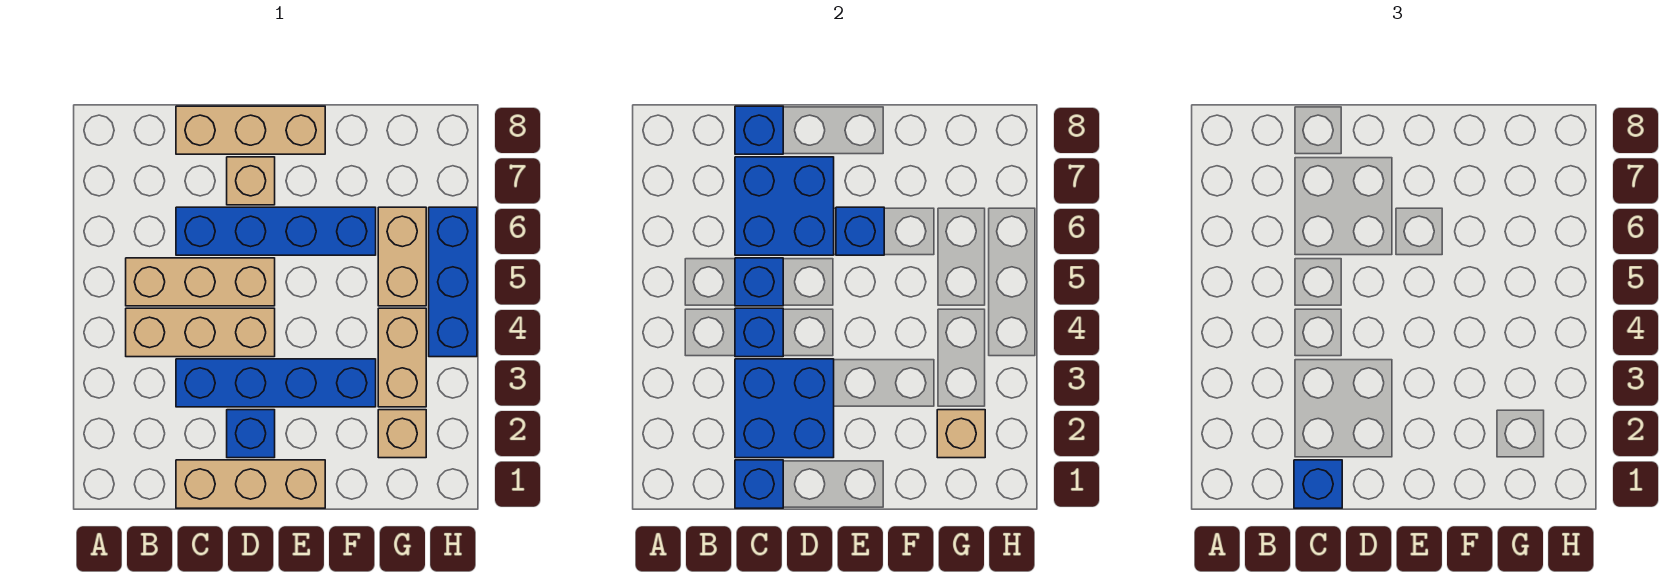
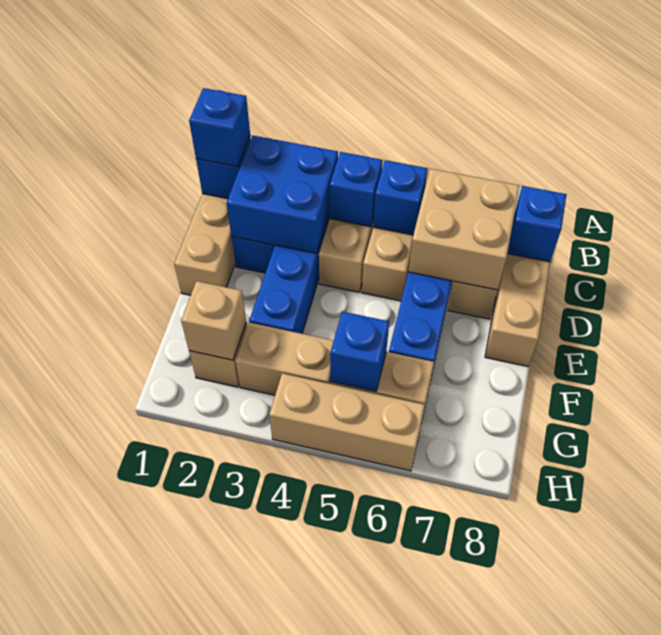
blue 2x2 brick [735,157,834,255] -> tan 2x2 brick [408,169,520,290]
blue 1x1 brick [836,207,884,255] -> blue 1x1 brick moved to [330,312,389,391]
blue 1x3 brick [429,207,477,357] -> tan 1x3 brick [269,373,425,471]

